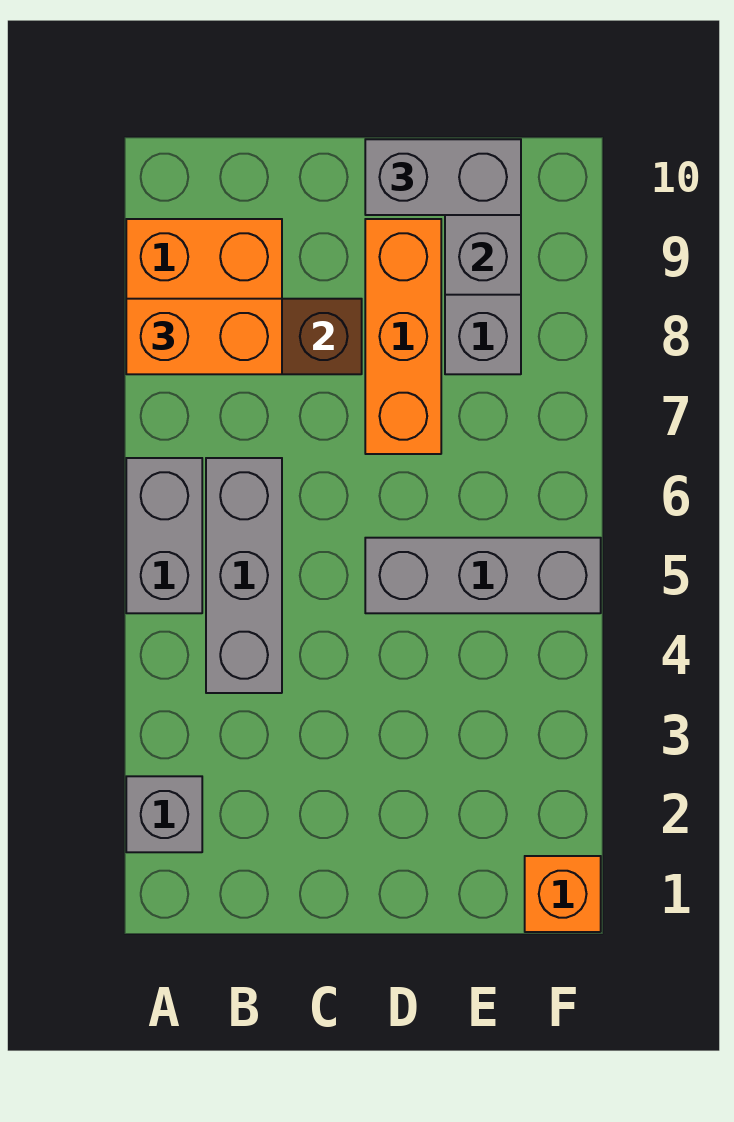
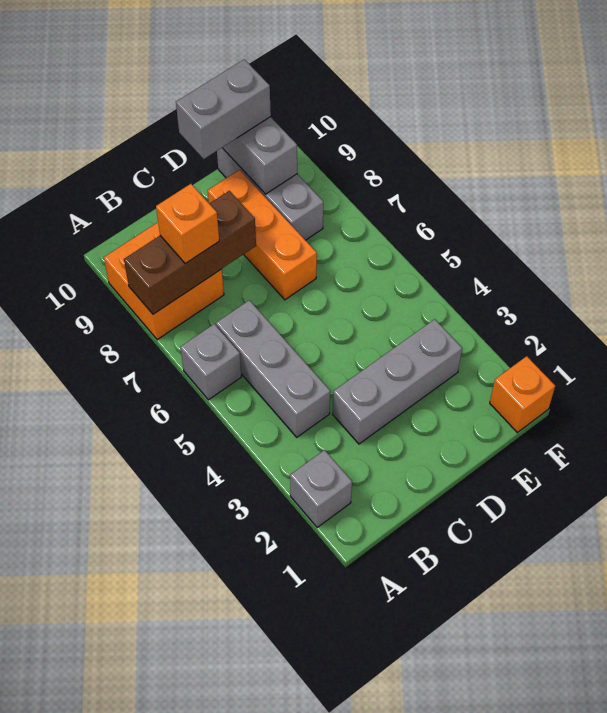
grey 1x2 brick [126,458,202,613] -> grey 1x1 brick [180,324,241,400]
orange 1x2 brick [126,299,282,374] -> orange 1x1 brick [156,184,219,264]
grey 1x3 brick [365,538,601,613] -> grey 1x3 brick moved to [333,319,462,444]

